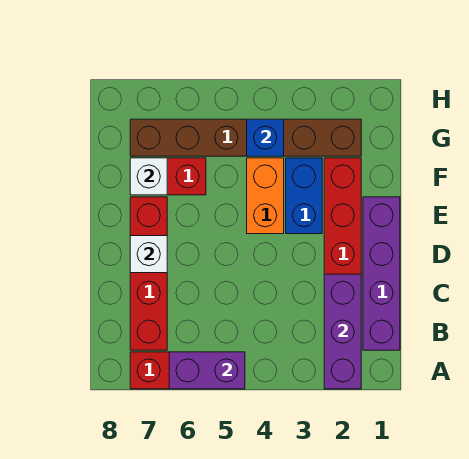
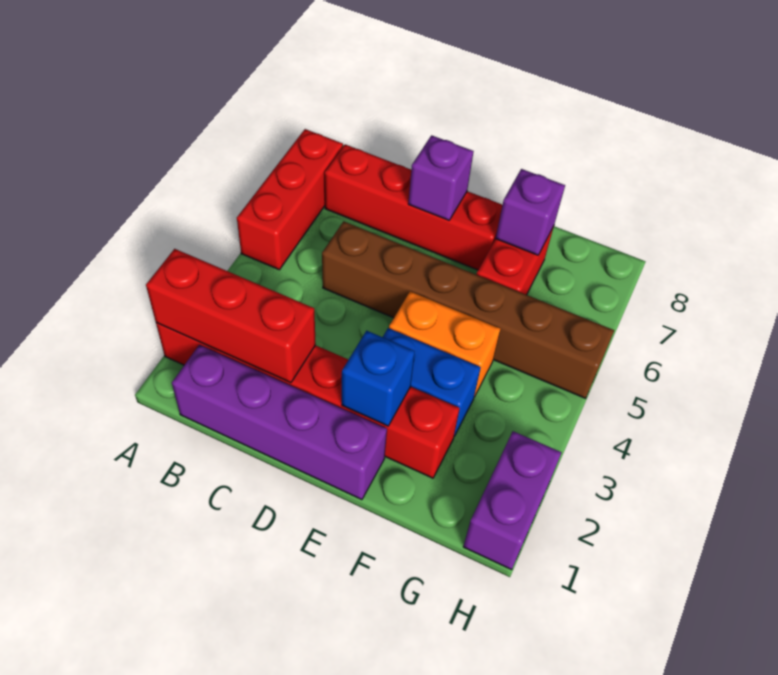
purple 1x3 brick [324,274,361,389] -> red 1x3 brick [146,249,316,383]
purple 1x2 brick [169,352,245,389] -> purple 1x2 brick moved to [463,431,562,570]
white 1x1 brick [130,236,167,273] -> purple 1x1 brick [408,135,474,220]
white 1x1 brick [130,158,167,195] -> purple 1x1 brick [496,169,565,255]
brown 1x6 brick [130,119,361,156] -> brown 1x6 brick turned to [322,221,614,398]
blue 1x1 brick [247,119,284,156] -> blue 1x1 brick moved to [342,331,415,426]

